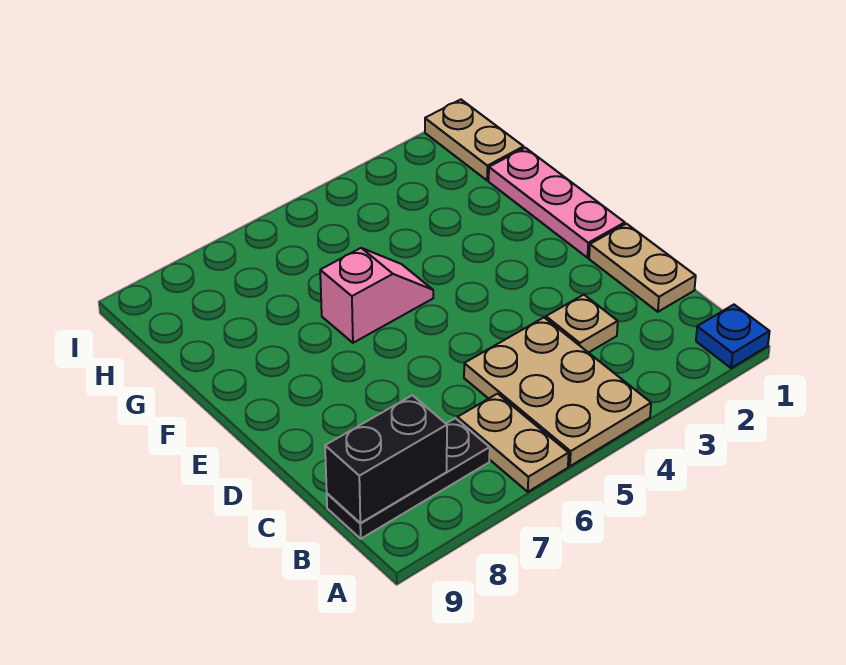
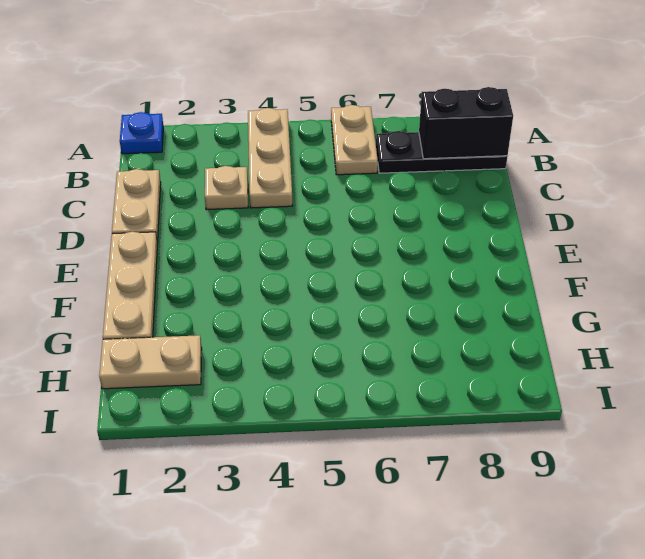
tan 2x3 plate [464,318,651,466] -> tan 1x3 plate [248,108,293,208]
pink 1x3 plate [489,148,625,258] -> tan 1x3 plate [103,232,157,339]
pink 1x2 slope [320,248,433,343] -> none
tan 1x2 plate [425,100,524,180] -> tan 1x2 plate turned to [99,335,202,389]

